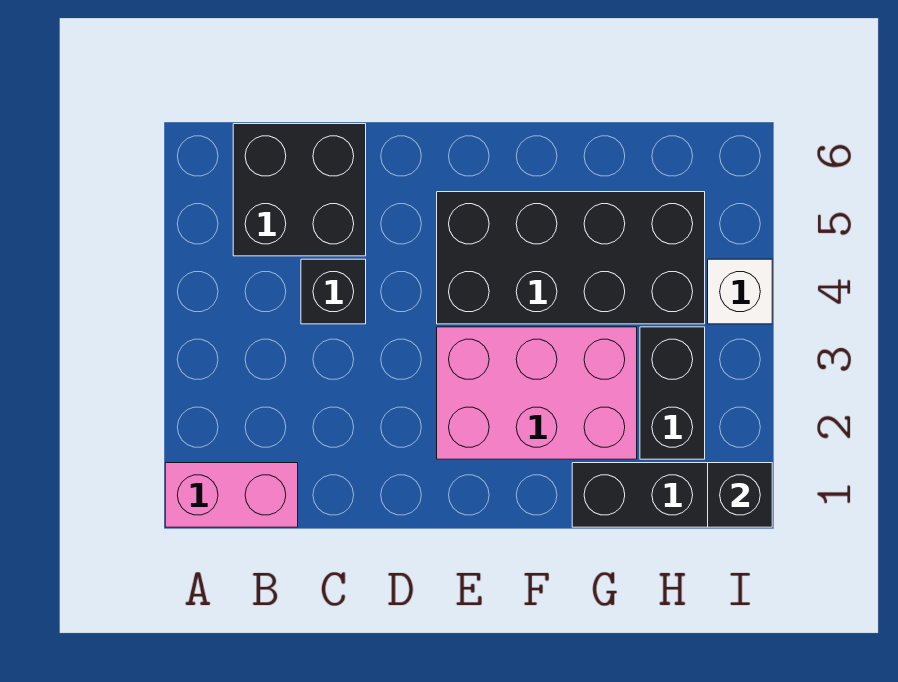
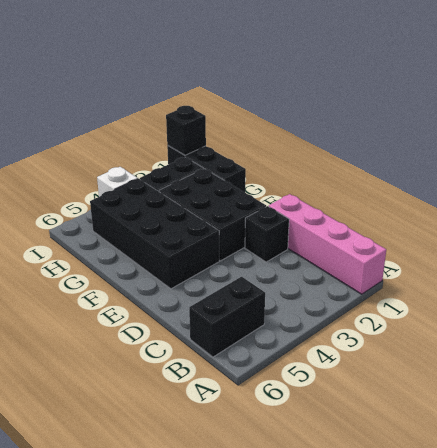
pink 1x2 brick [165,463,298,527] -> pink 1x4 brick [269,194,386,294]
black 2x2 brick [233,124,366,256] -> black 1x2 brick [189,277,265,357]
black 1x1 brick [301,259,366,324] -> black 1x1 brick moved to [245,206,289,262]
pink 2x3 brick [437,327,637,459] -> black 2x3 brick [159,169,266,261]

